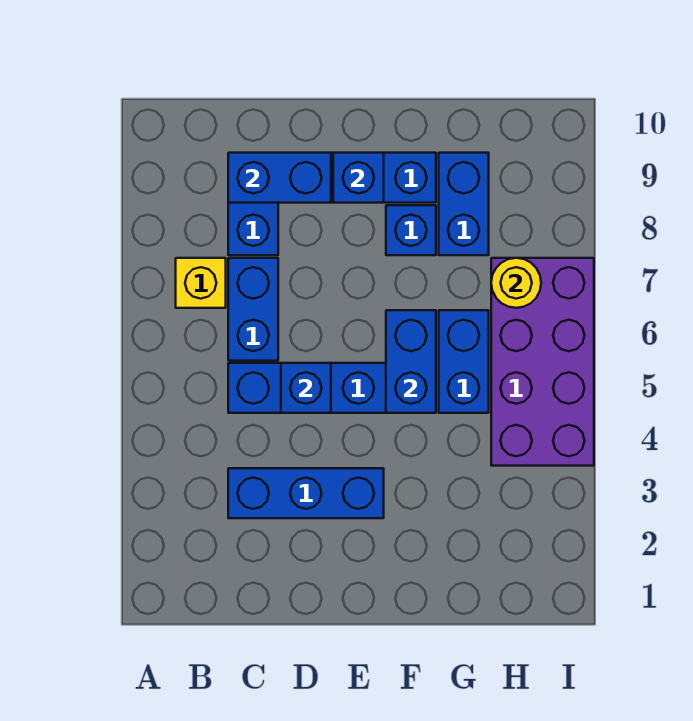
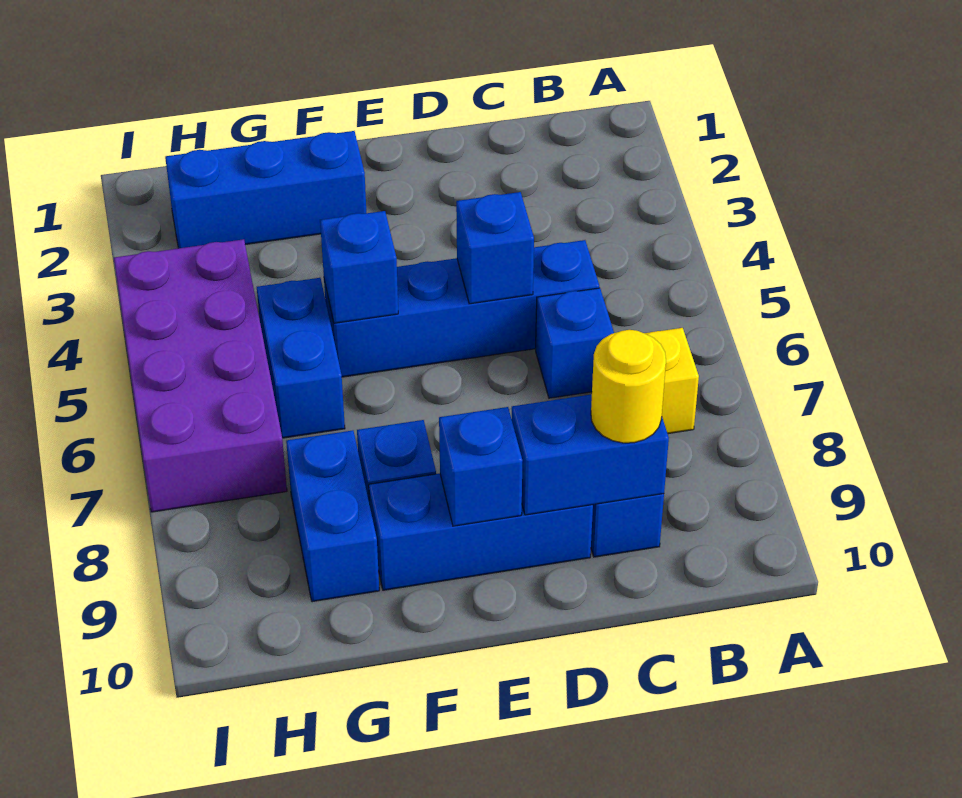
blue 1x3 brick [228,468,384,518] -> blue 1x3 brick moved to [165,131,366,248]
blue 1x2 brick [228,258,278,361] -> blue 1x1 brick [536,288,614,398]
blue 1x2 brick [386,310,436,413] -> blue 1x1 brick [320,211,398,323]
yellow 1x1 round brick [491,258,541,308] -> yellow 1x1 round brick moved to [591,330,666,443]

